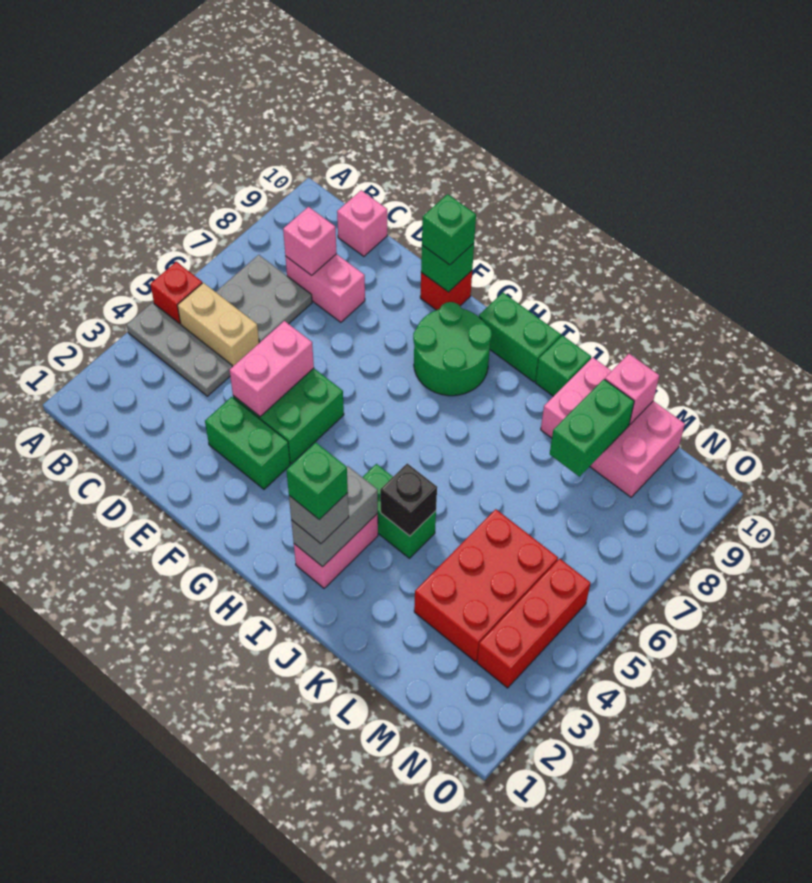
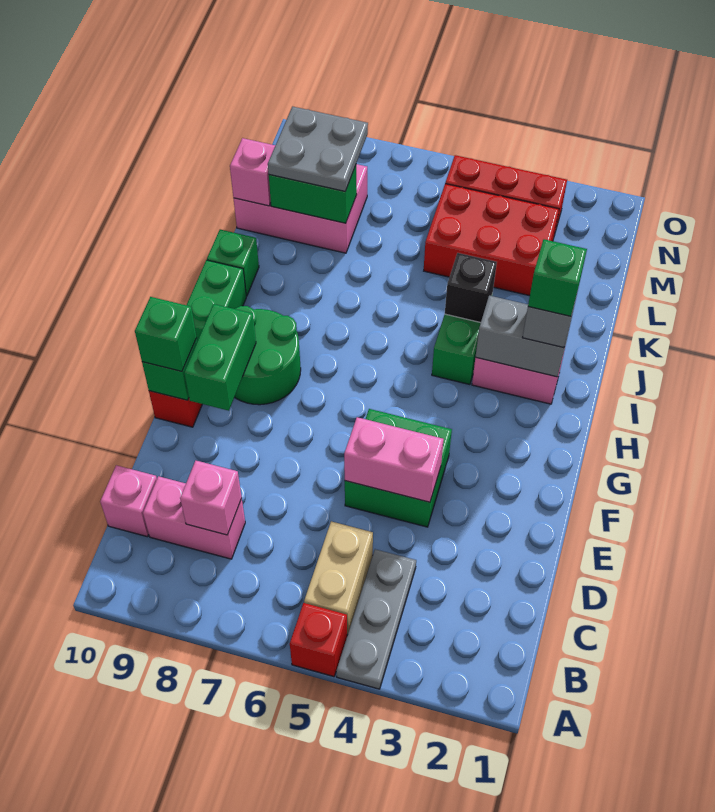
grey 2x2 plate [216,255,312,343] -> grey 2x2 plate moved to [268,107,368,191]
pink 1x2 brick [285,254,365,322] -> pink 1x2 brick turned to [143,476,245,559]
green 1x2 brick [205,397,290,489] -> green 1x2 brick moved to [184,304,256,411]
pink 2x3 brick [541,357,685,497] -> pink 2x3 brick turned to [233,164,367,253]

